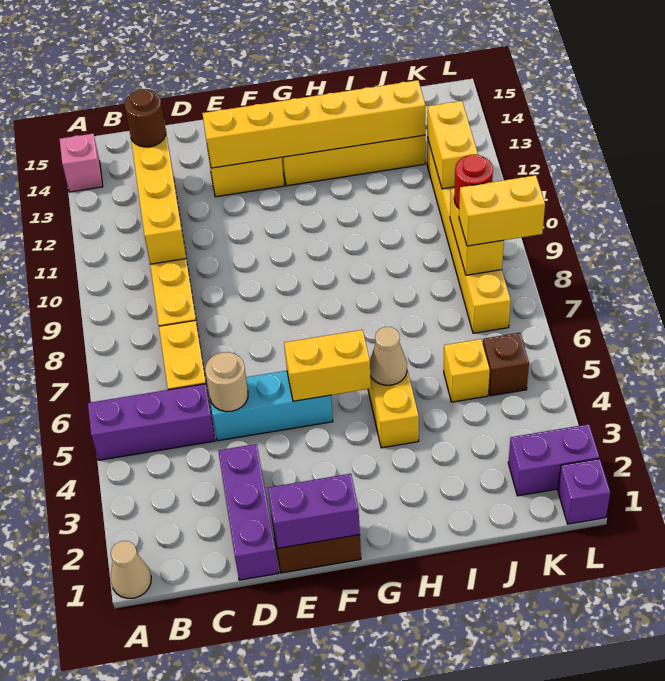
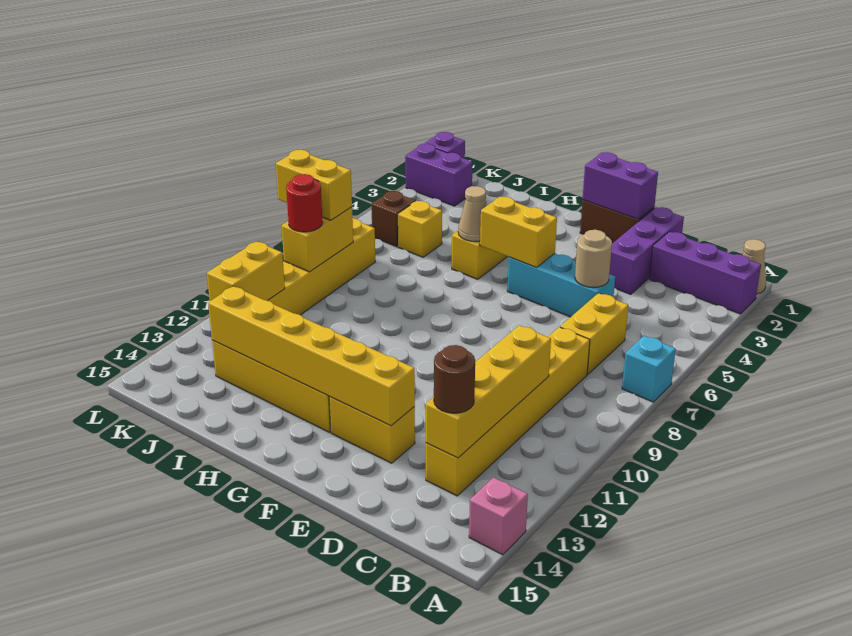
purple 1x3 brick [88,384,215,460] -> purple 1x3 brick moved to [649,232,761,314]
none -> cyan 1x1 brick [622,336,676,402]

